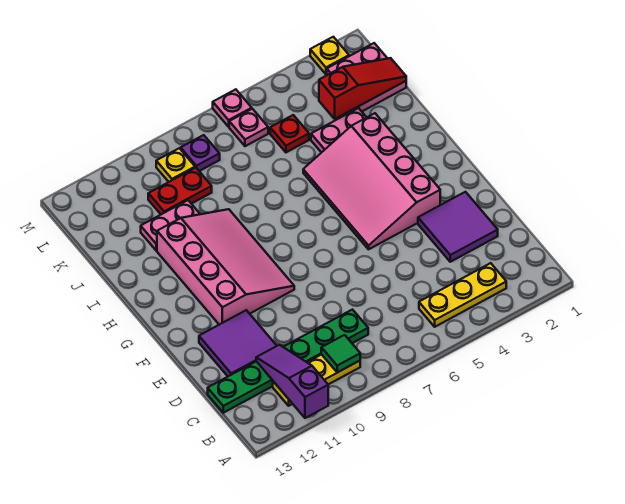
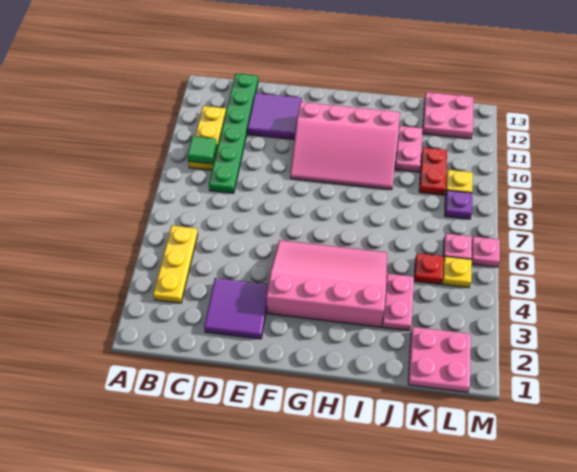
purple 1x3 slope [256,345,328,418] -> none
red 1x3 slope [319,58,406,119] -> none
none -> pink 2x2 plate [423,92,474,139]
yellow 1x1 plate [310,37,349,74] -> yellow 1x1 plate moved to [442,256,472,288]

